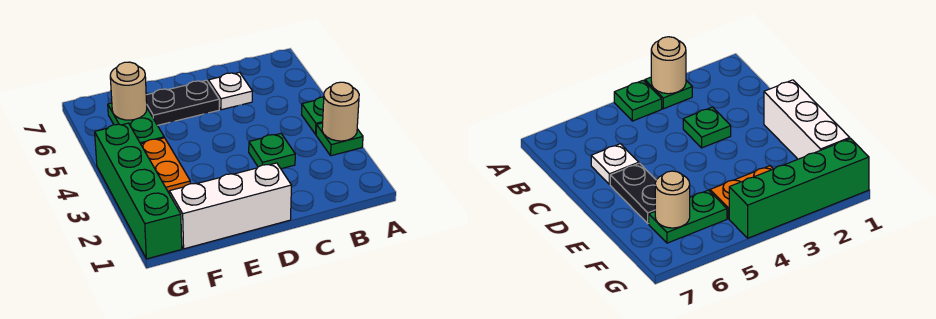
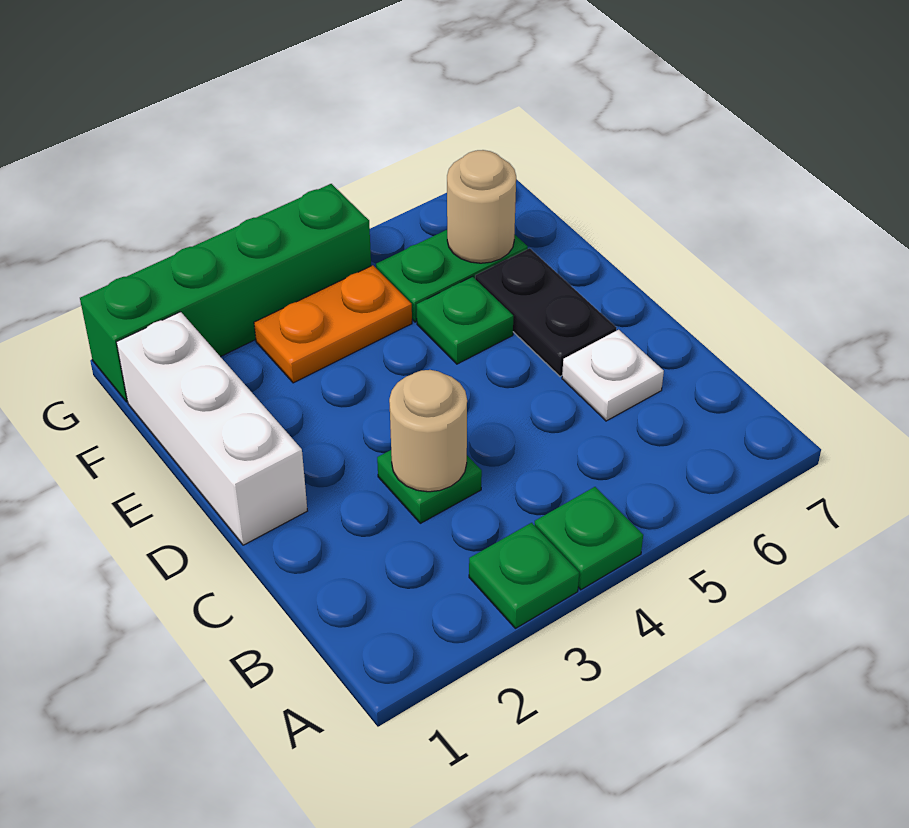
tan 1x1 round brick [322,82,359,141] -> tan 1x1 round brick moved to [389,370,467,492]
none -> green 1x1 plate [417,277,513,364]

